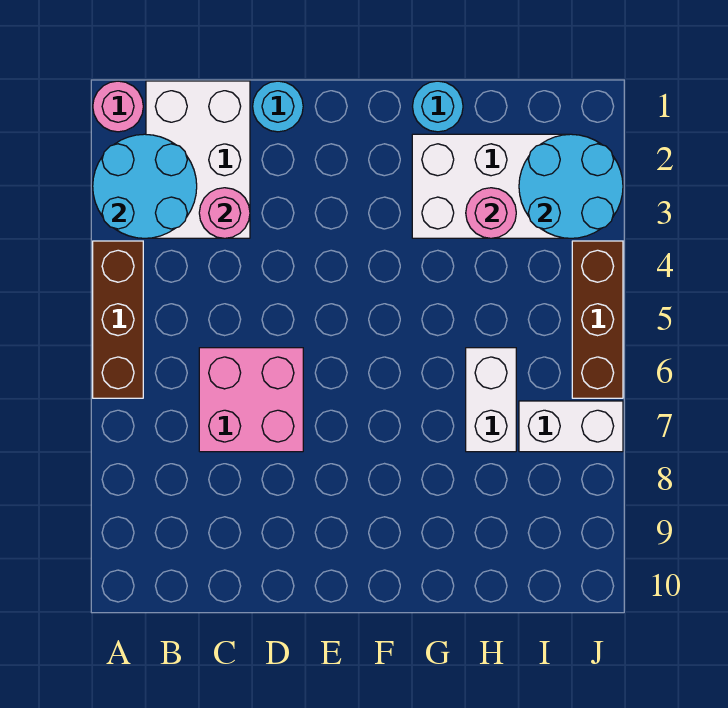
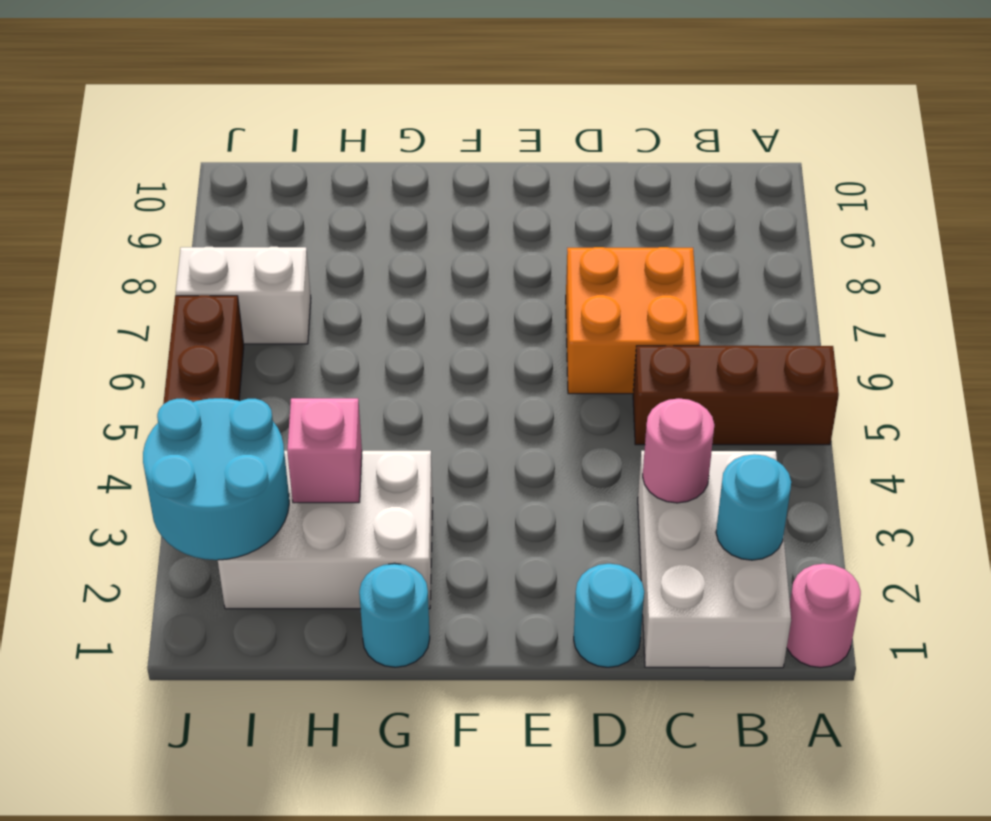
cyan 2x2 round brick [93,134,197,238] -> cyan 1x1 round brick [716,454,791,560]
brown 1x3 brick [93,241,143,398] -> brown 1x3 brick turned to [633,346,839,445]
pink 2x2 brick [199,348,303,452] -> orange 2x2 brick [566,247,700,394]
pink 1x1 round brick [466,188,516,238] -> pink 1x1 brick [287,398,362,503]
white 1x2 brick [466,348,516,452] -> none

